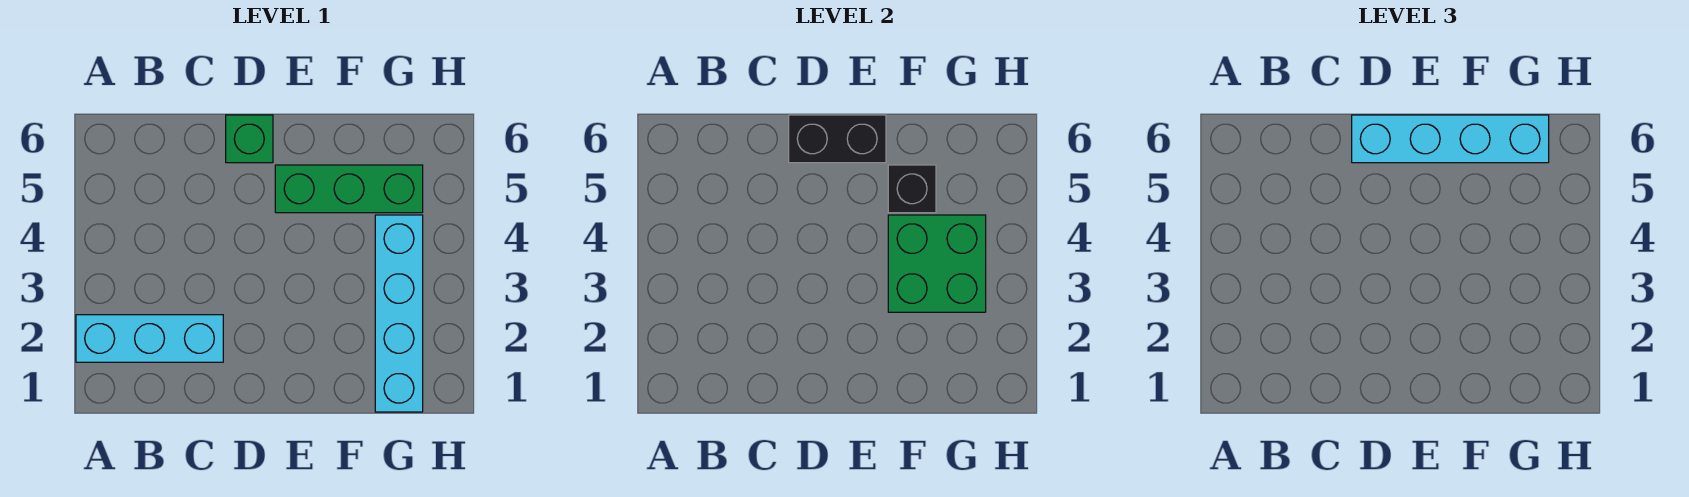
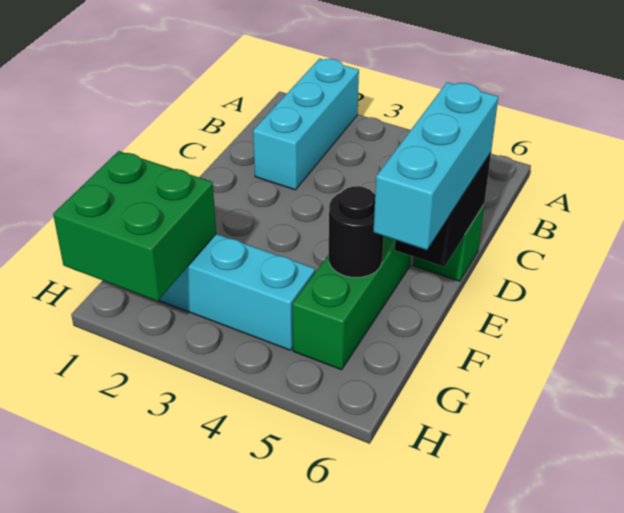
cyan 1x4 brick [1352,115,1549,163] -> cyan 1x3 brick [374,82,498,250]
green 2x2 brick [888,215,986,312] -> green 2x2 brick moved to [53,151,216,301]
black 1x1 brick [888,165,936,213] -> black 1x1 round brick [329,186,384,277]

